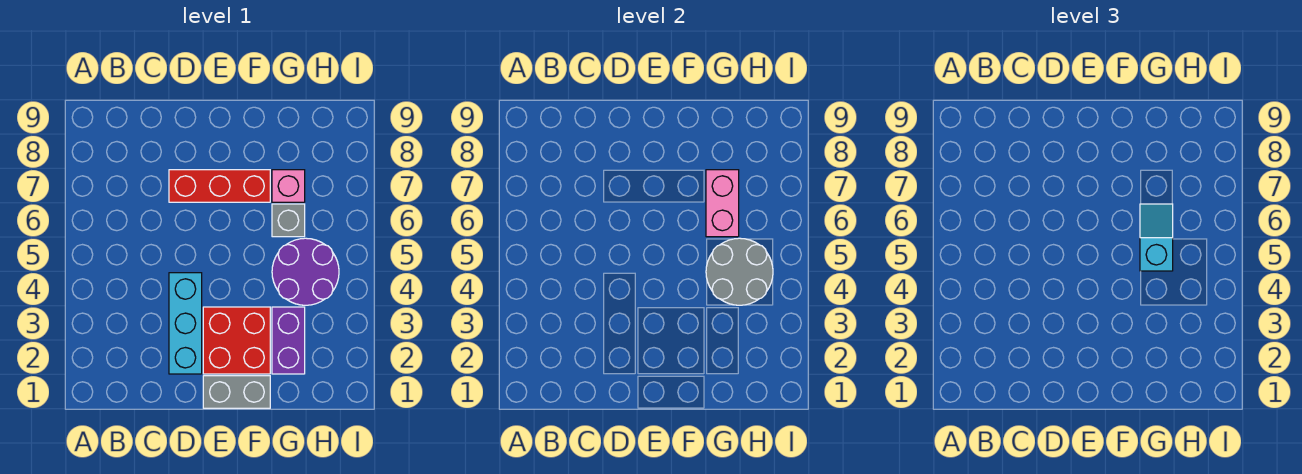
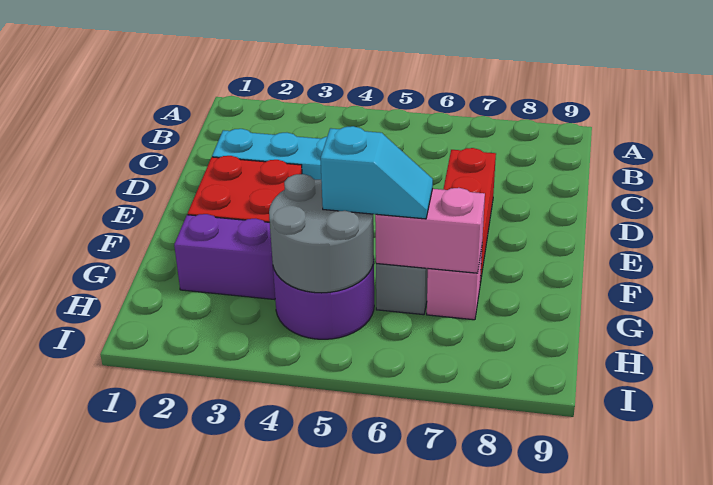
grey 1x2 brick [203,376,270,408] -> none

